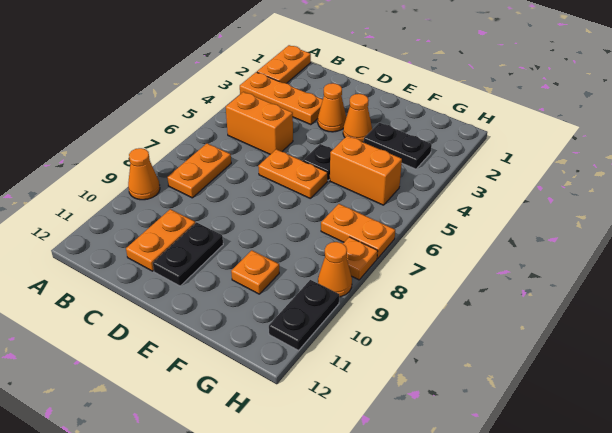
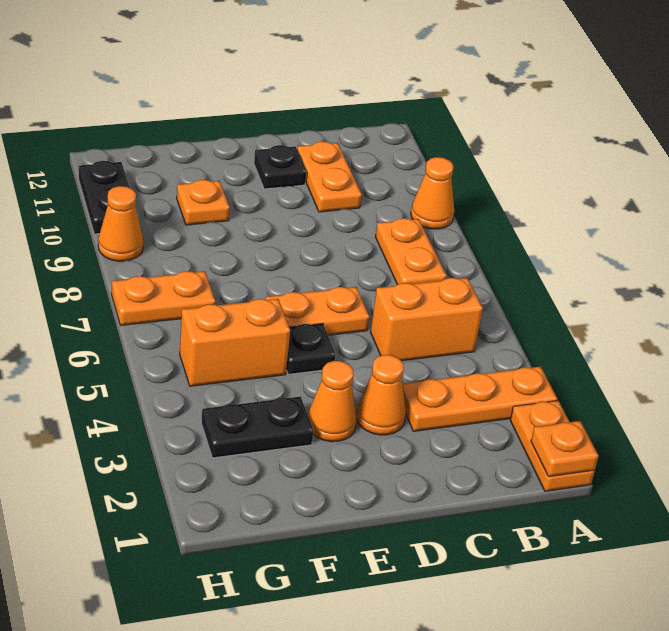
black 1x2 plate [153,222,223,286] -> black 1x1 plate [254,145,306,189]
orange 1x1 plate [343,237,378,280] -> orange 1x1 plate moved to [531,421,599,477]

